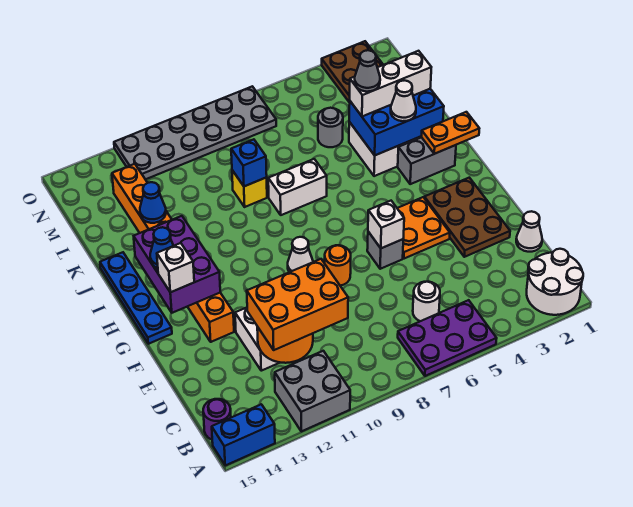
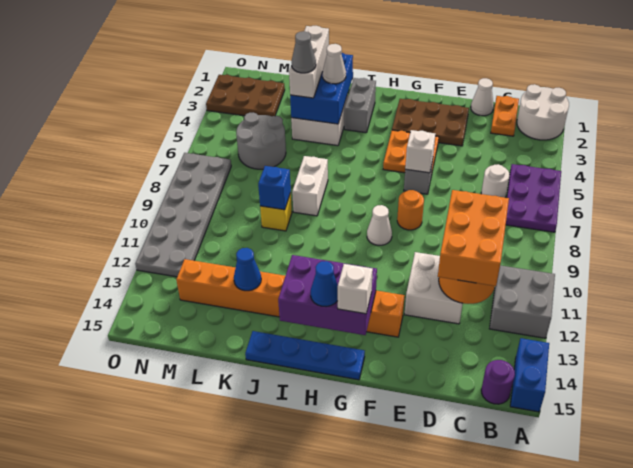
orange 1x2 plate [422,112,479,154] -> orange 1x2 plate moved to [491,96,519,136]
grey 1x1 round brick [318,108,343,147] -> grey 2x2 round brick [236,113,286,169]

